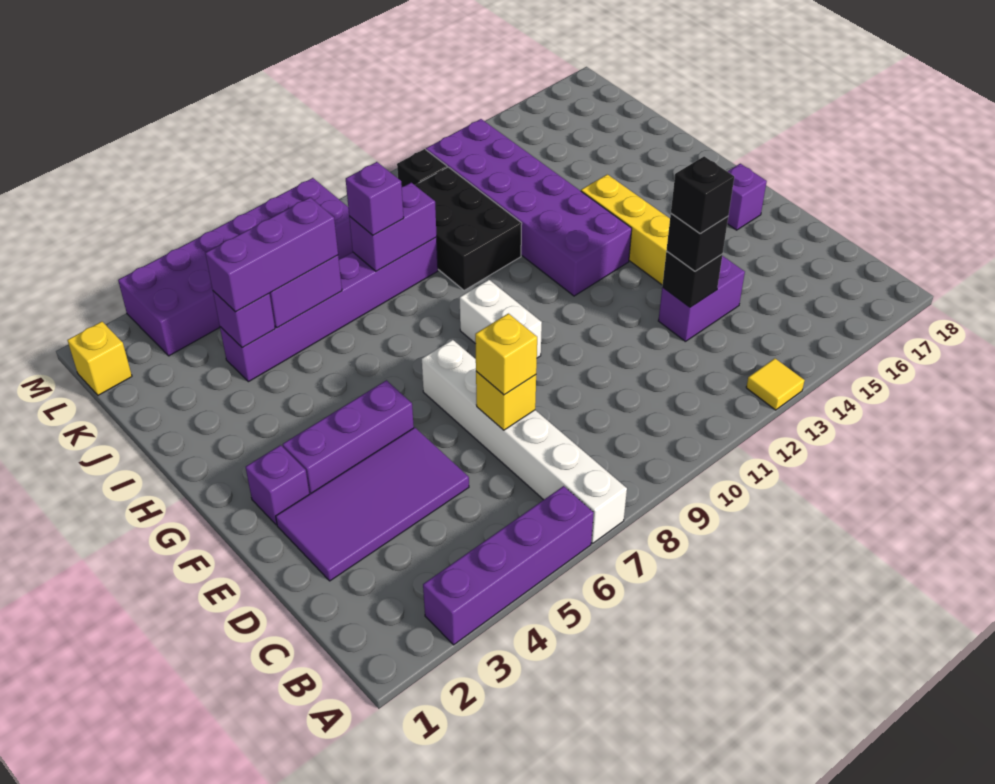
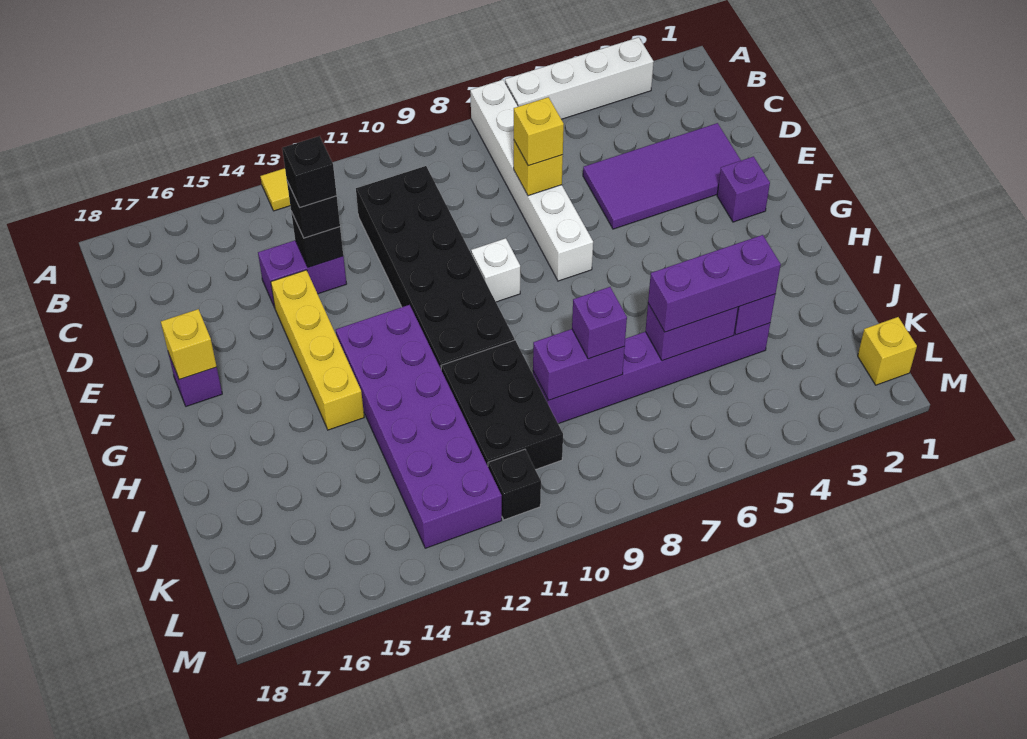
purple 1x4 brick [423,486,594,645] -> white 1x4 brick [505,37,654,119]
none -> black 2x6 brick [356,166,514,368]
purple 1x3 brick [283,380,414,494] -> none
white 1x2 brick [460,280,542,358] -> white 1x1 brick [471,238,520,302]
none -> yellow 1x1 brick [161,309,217,380]
purple 2x6 brick [118,178,353,356] -> none

